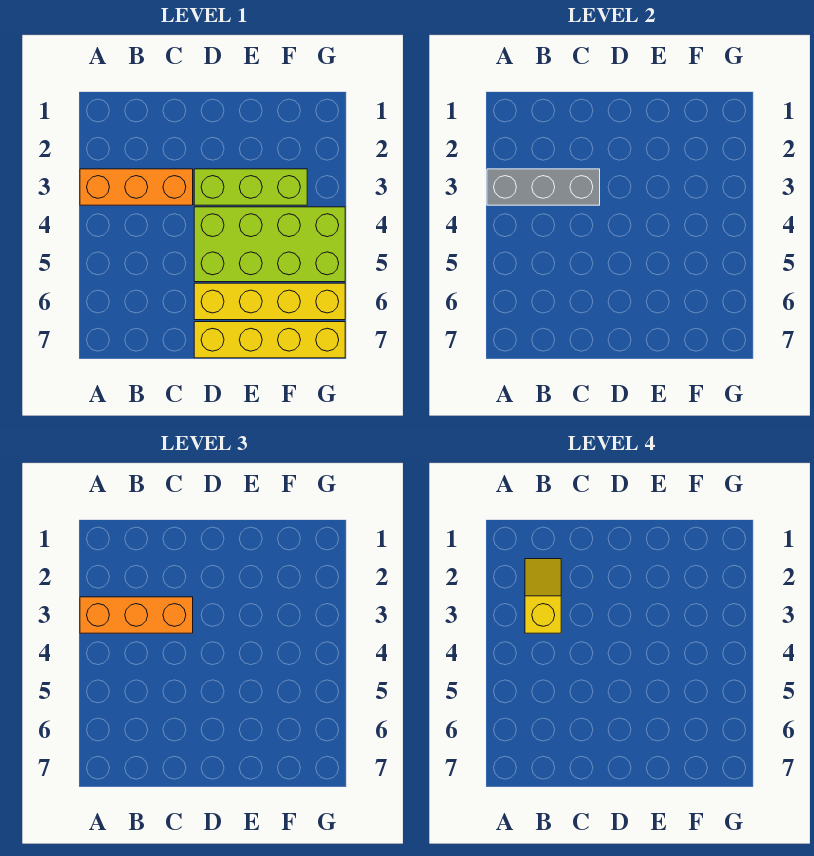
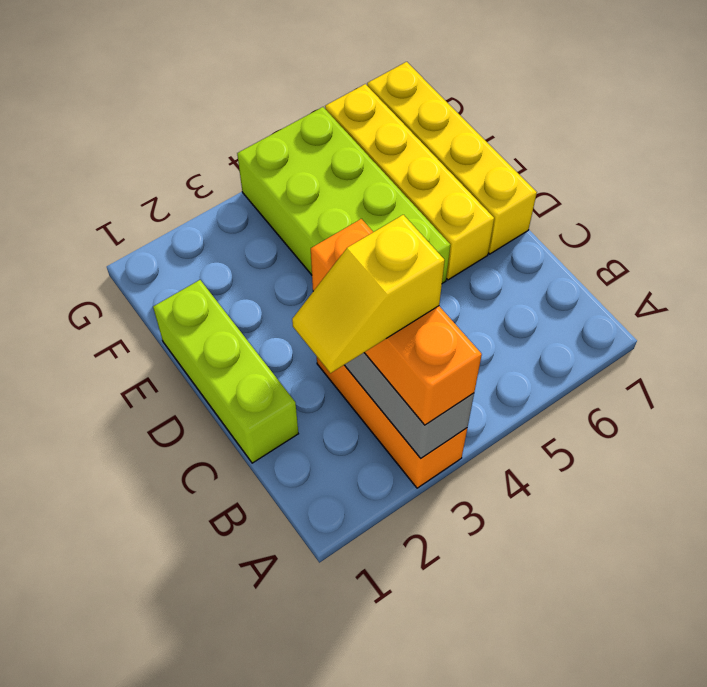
lime 1x3 brick [194,169,307,205] -> lime 1x3 brick moved to [153,280,298,463]

